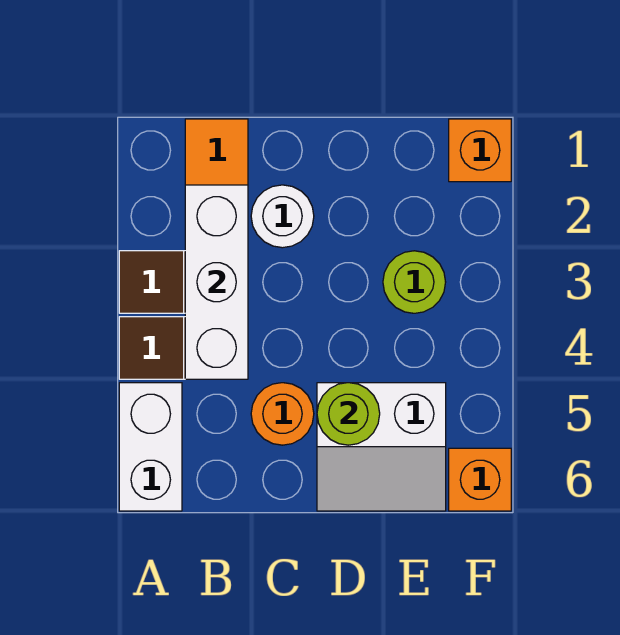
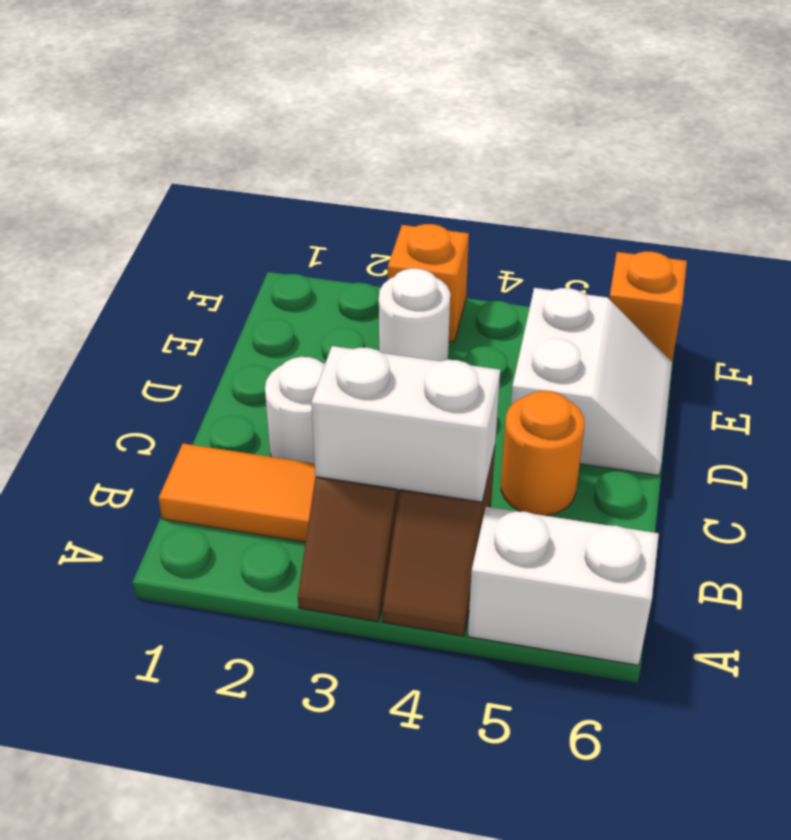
white 1x3 brick [185,185,248,379] -> white 1x2 brick [311,346,500,502]
lime 1x1 round brick [317,383,380,445] -> none
lime 1x1 round brick [383,251,446,313] -> white 1x1 round brick [379,268,450,361]
orange 1x1 brick [449,119,511,182] -> orange 1x1 brick moved to [388,224,469,342]

